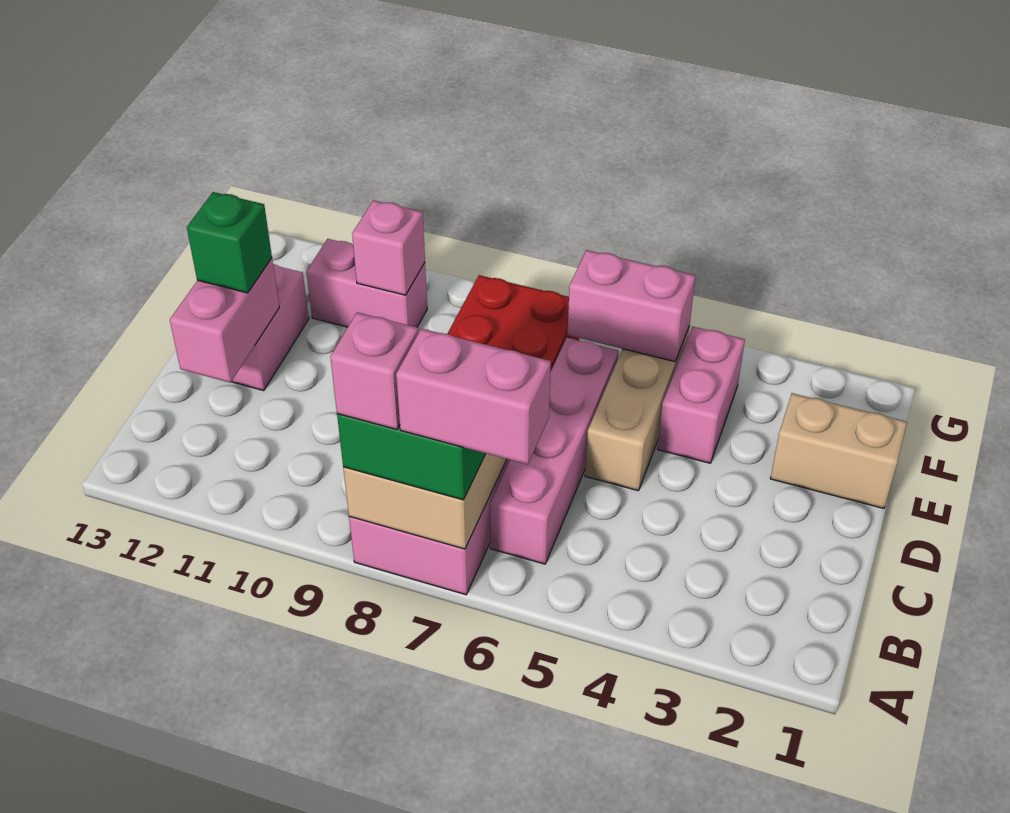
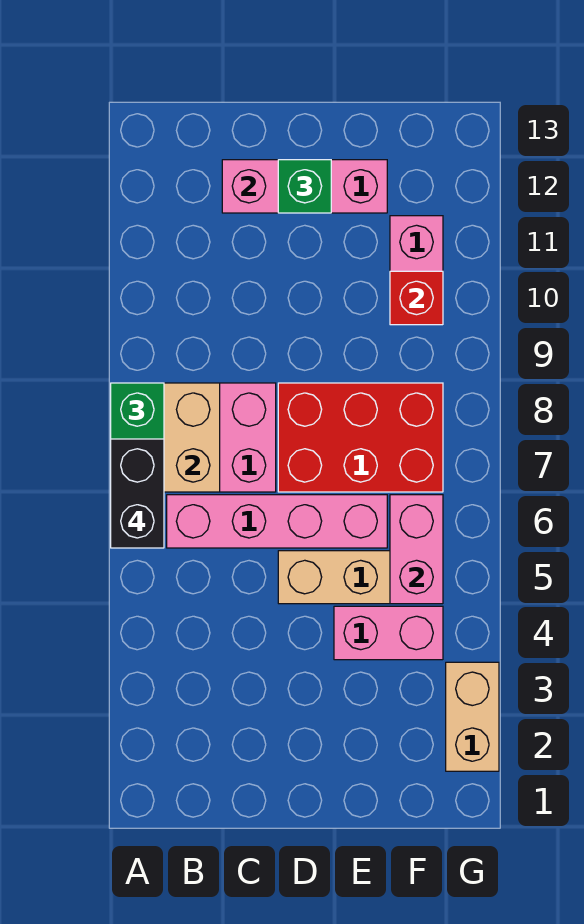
pink 1x2 brick [396,329,551,465] -> black 1x2 brick [111,439,164,548]
pink 1x1 brick [330,312,418,429] -> none
tan 1x2 brick [770,393,907,508] -> tan 1x2 brick moved to [446,662,499,771]
pink 1x1 brick [352,200,425,295] -> red 1x1 brick [390,271,443,325]

